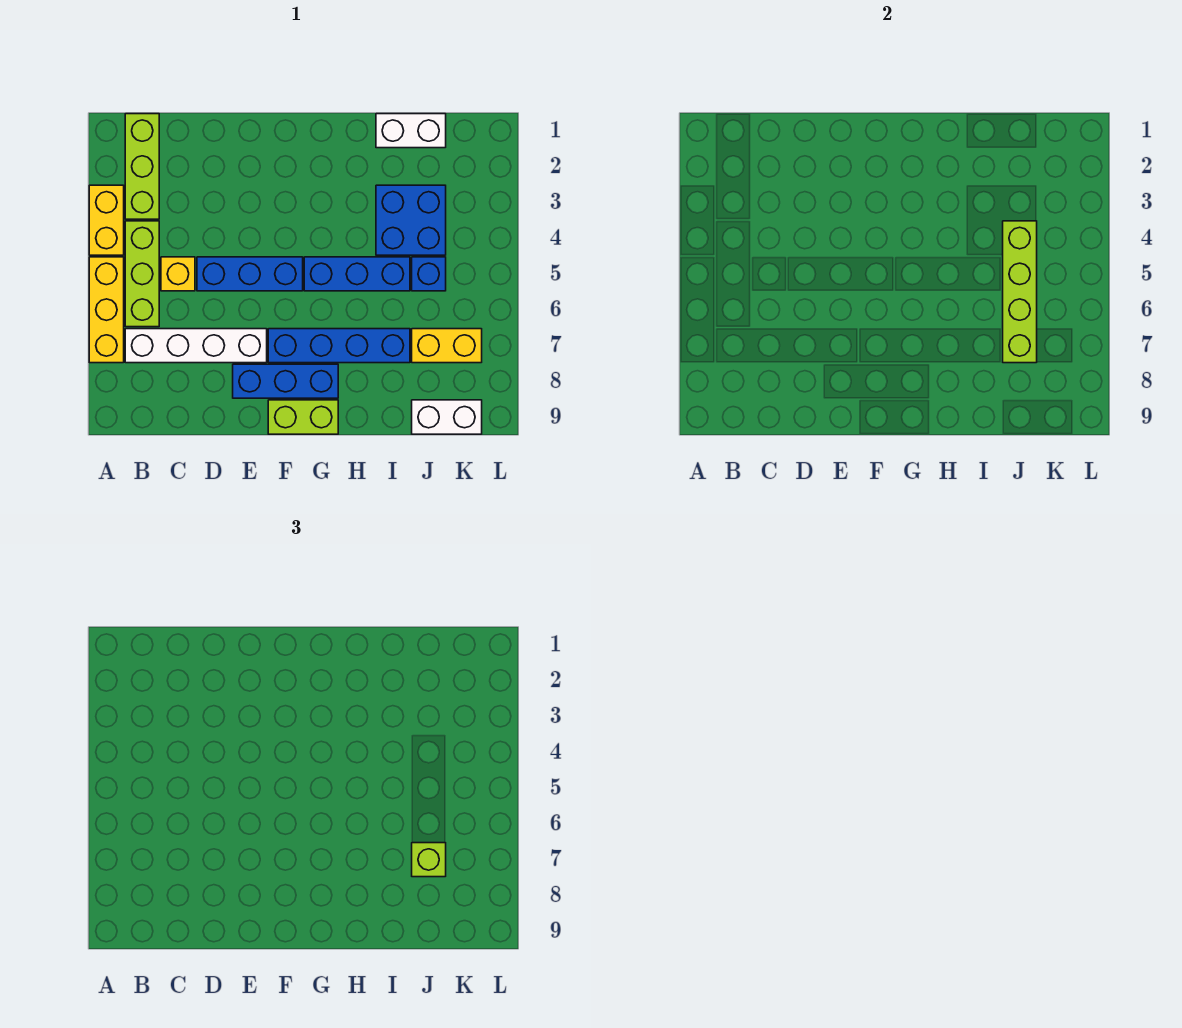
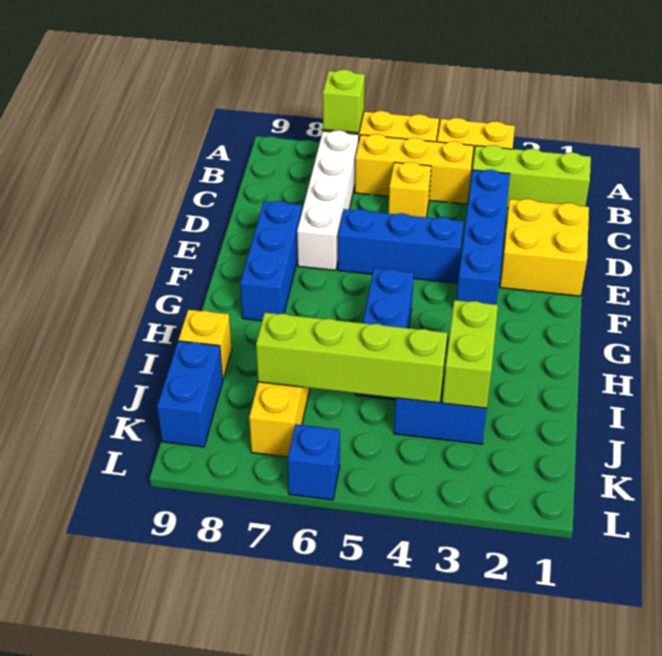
lime 1x3 brick [125,221,159,327] -> yellow 1x3 brick [355,134,474,204]
none -> yellow 2x2 brick [500,199,589,296]
blue 1x3 brick [197,257,303,291] -> blue 1x3 brick turned to [338,209,464,283]
blue 1x4 brick [268,329,410,363] -> blue 1x4 brick moved to [457,169,510,305]
lime 1x2 brick [268,400,338,434] -> lime 1x2 brick moved to [442,300,498,409]
white 1x2 brick [376,114,446,148] -> none
none -> yellow 1x1 brick [178,310,232,379]
blue 1x1 brick [412,257,446,291] -> blue 1x1 brick moved to [287,424,340,500]
lime 1x1 brick [412,843,446,877] -> lime 1x1 brick moved to [323,70,365,133]
white 1x2 brick [412,400,482,434] -> blue 1x2 brick [157,341,223,447]

